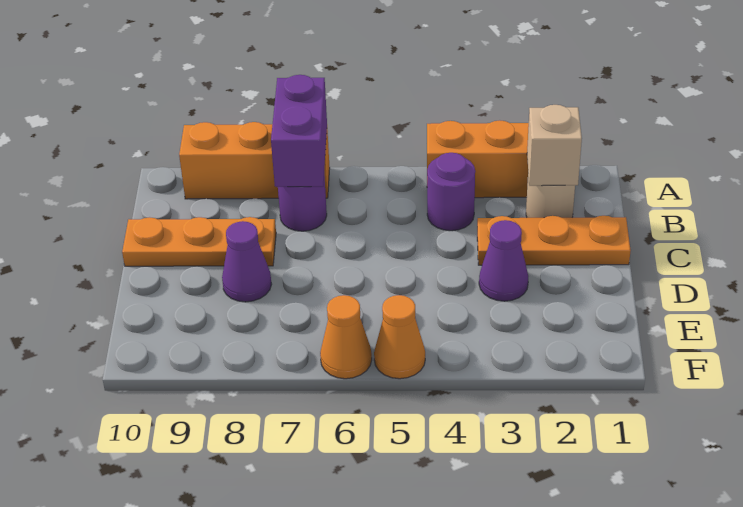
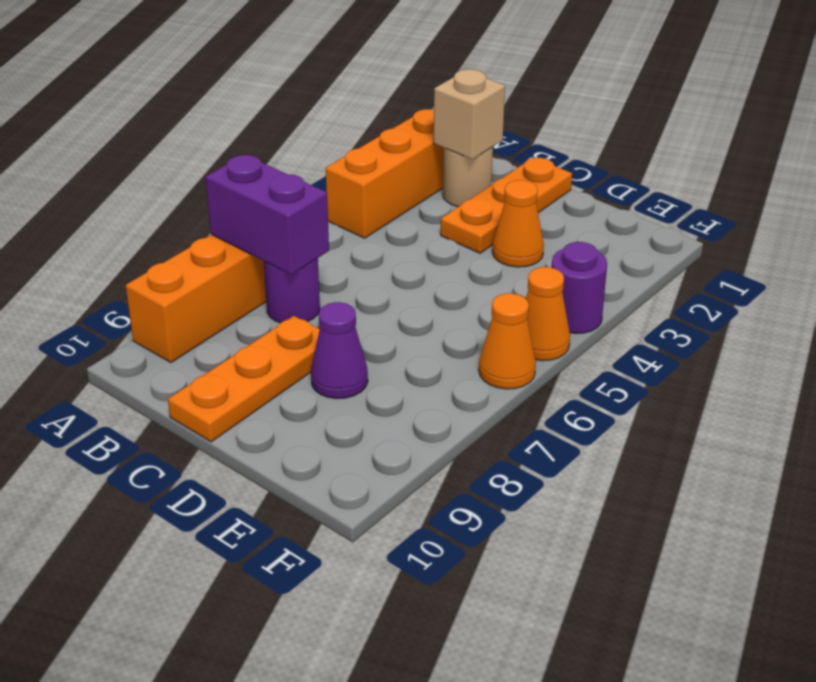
purple 1x1 round brick [427,153,475,231] -> purple 1x1 round brick moved to [551,242,607,334]
purple 1x1 cone [479,220,528,301] -> orange 1x1 cone [492,180,544,267]

